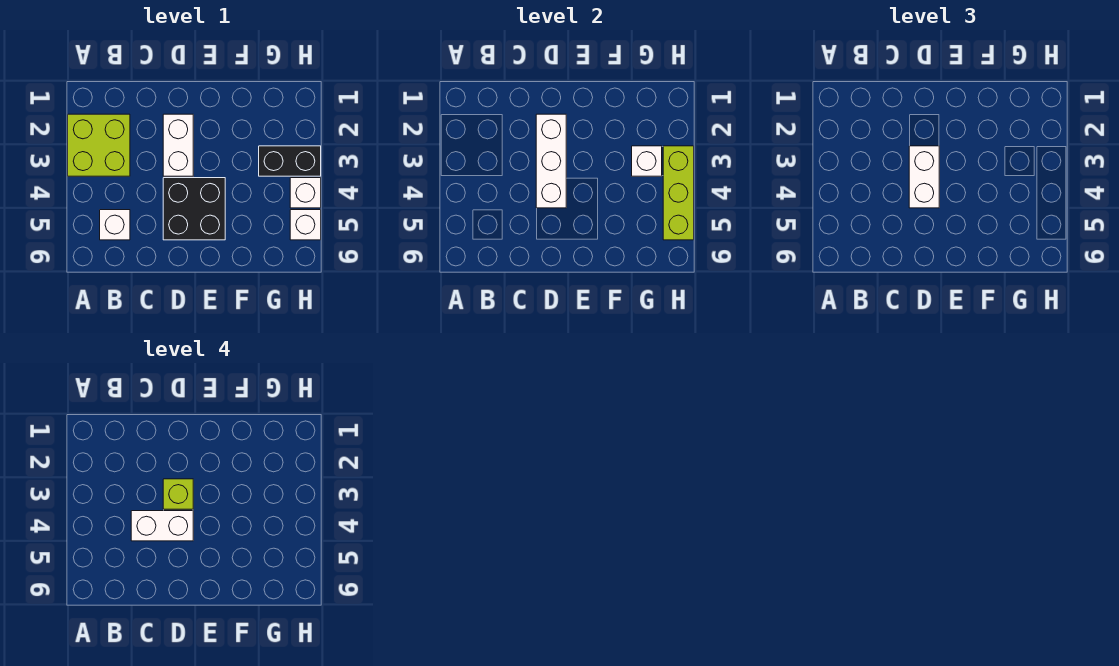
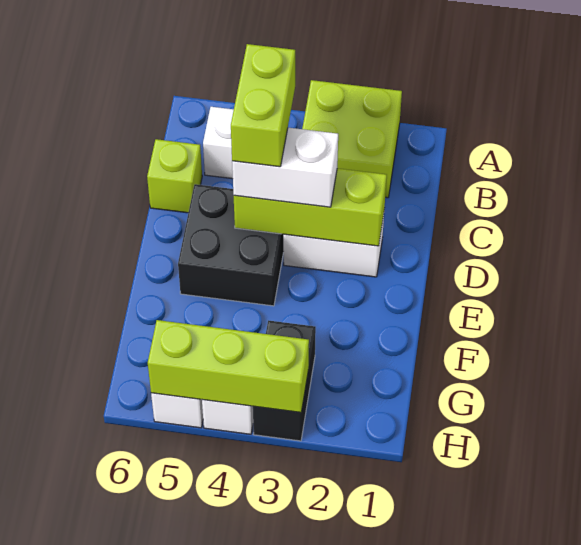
white 1x2 brick [131,511,193,541] -> lime 1x2 brick [231,44,295,167]
white 1x3 brick [536,114,566,208] -> lime 1x3 brick [234,168,387,246]
lime 1x1 brick [163,479,193,509] -> lime 1x1 brick moved to [147,139,202,213]
white 1x1 brick [632,146,662,176] -> none

